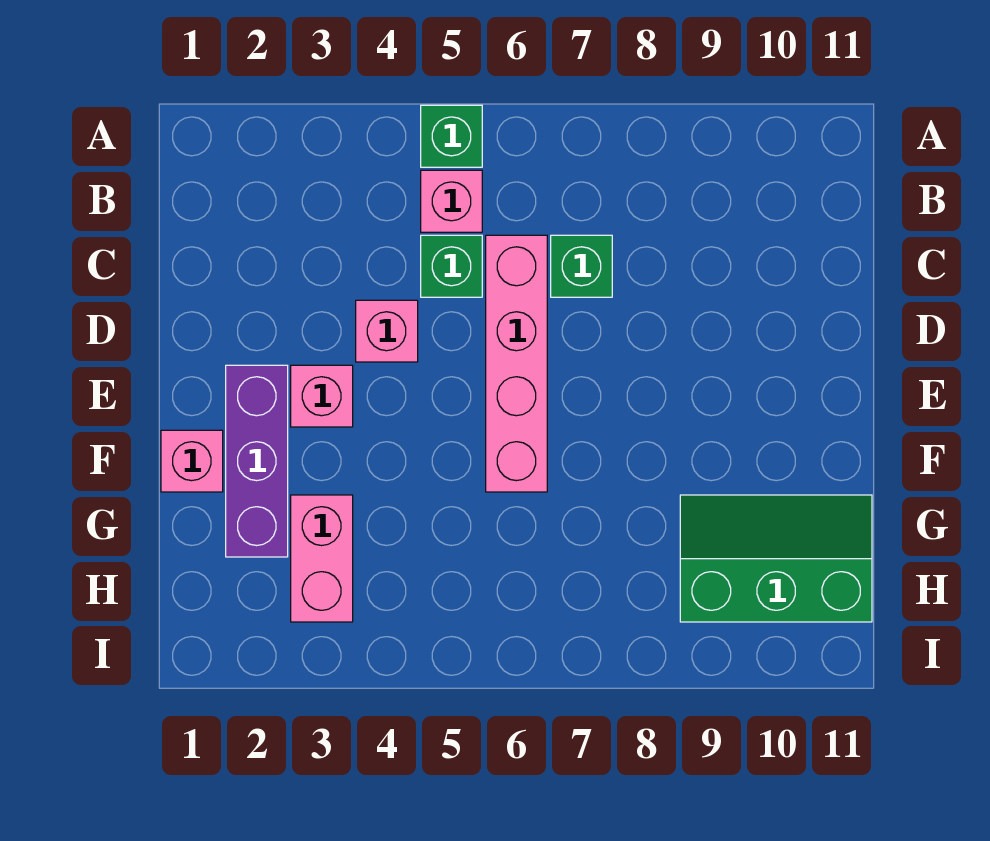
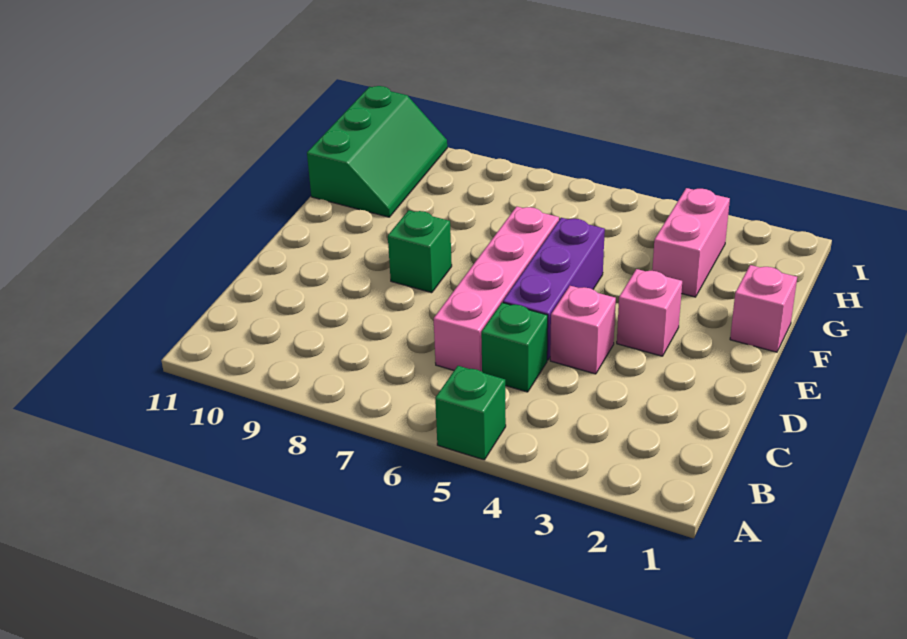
pink 1x1 brick [421,170,482,232] -> none
green 1x1 brick [551,235,612,297] -> green 1x1 brick moved to [388,210,452,293]
purple 1x3 brick [226,365,288,557] -> purple 1x3 brick moved to [503,218,605,360]
green 2x3 slope [680,495,872,622] -> green 2x3 slope turned to [307,86,447,217]

